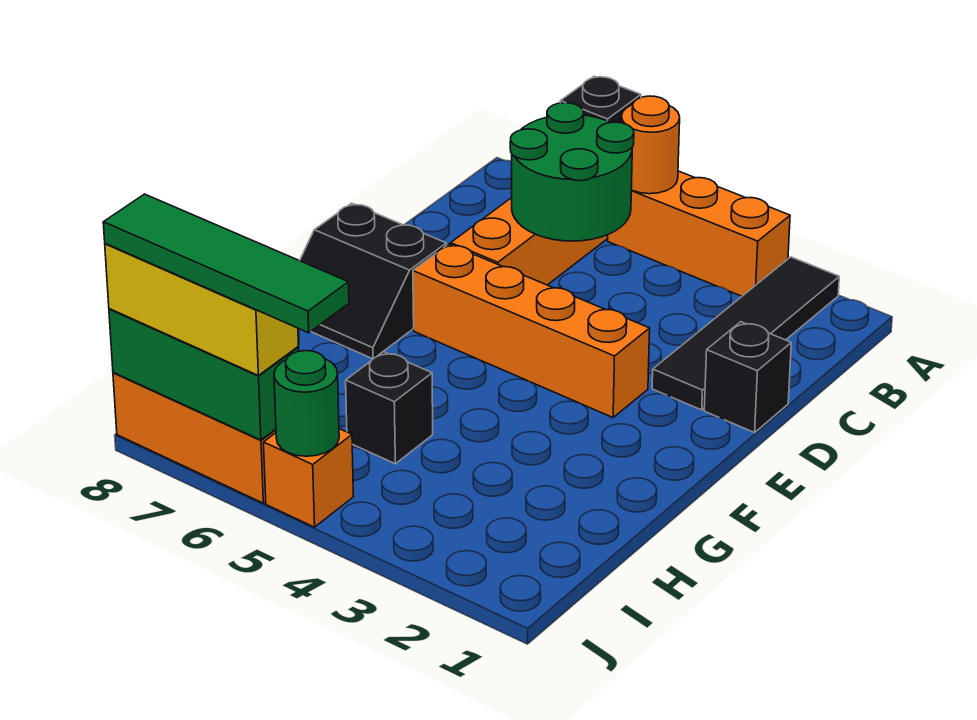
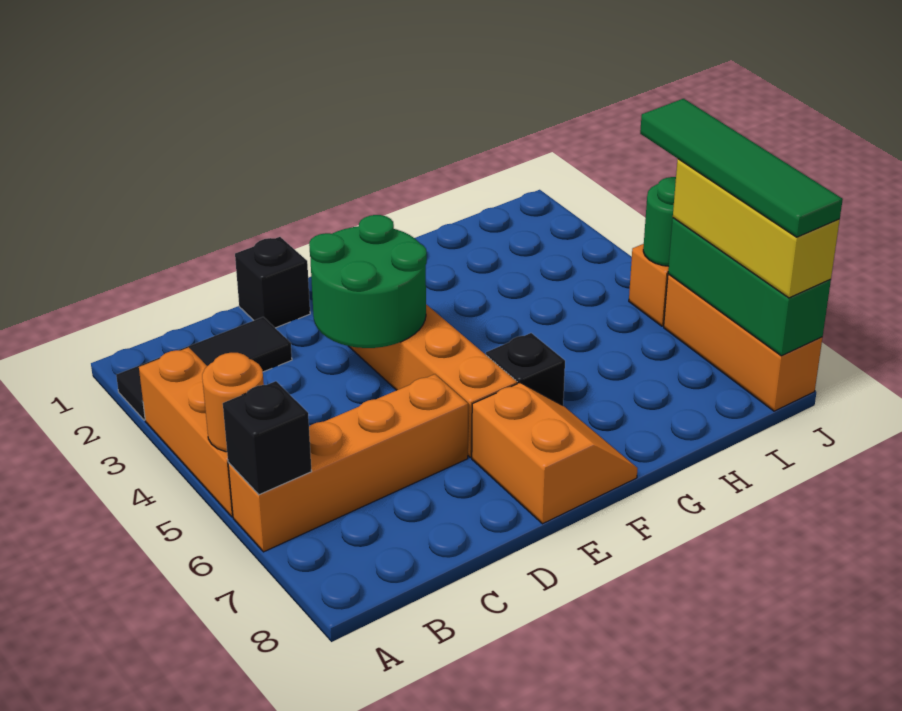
black 1x4 tile [652,257,839,410] -> black 1x3 tile [116,317,292,420]
green 2x2 round brick [510,103,634,241] -> green 2x2 round brick moved to [309,215,427,348]
black 2x2 slope [300,203,447,359] -> orange 2x2 slope [472,383,638,524]
black 1x1 brick [346,352,433,464] -> black 1x1 brick moved to [486,333,565,406]

